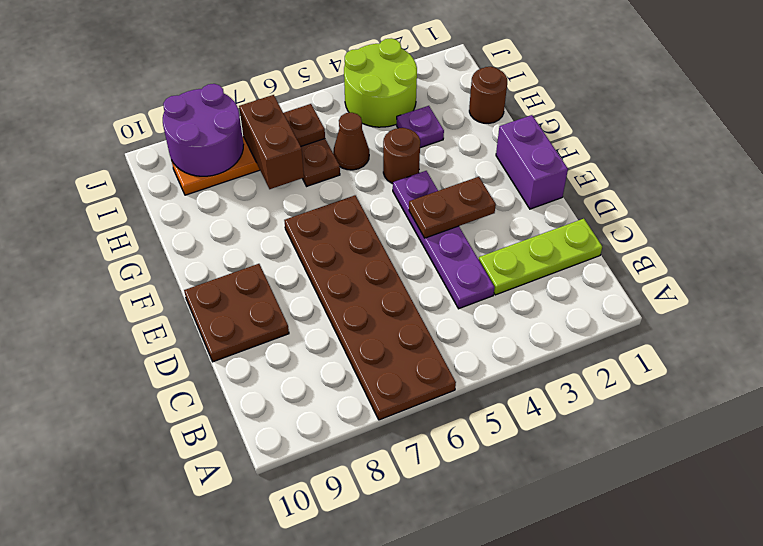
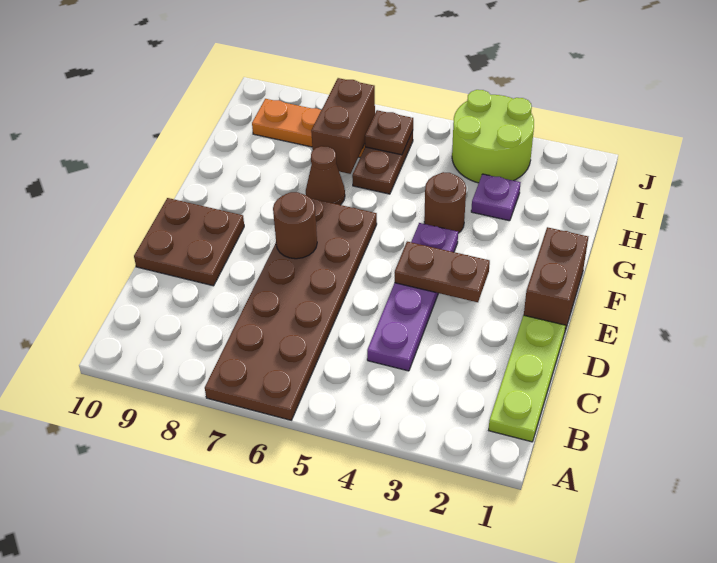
lime 1x3 plate [479,219,602,295] -> lime 1x3 plate turned to [489,315,565,442]
purple 1x2 brick [496,115,568,209] -> brown 1x2 brick [524,227,588,334]
brown 1x1 round brick [469,67,507,123] -> brown 1x1 round brick moved to [273,192,317,259]
brown 1x1 cone [333,113,369,170] -> brown 1x1 cone moved to [306,146,345,205]
purple 2x2 round brick [163,84,244,176] -> none

